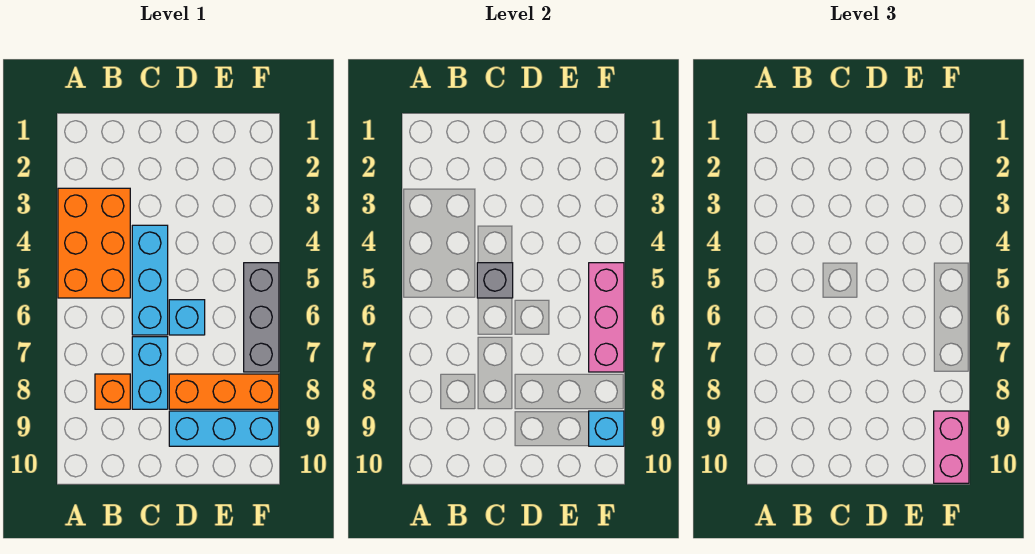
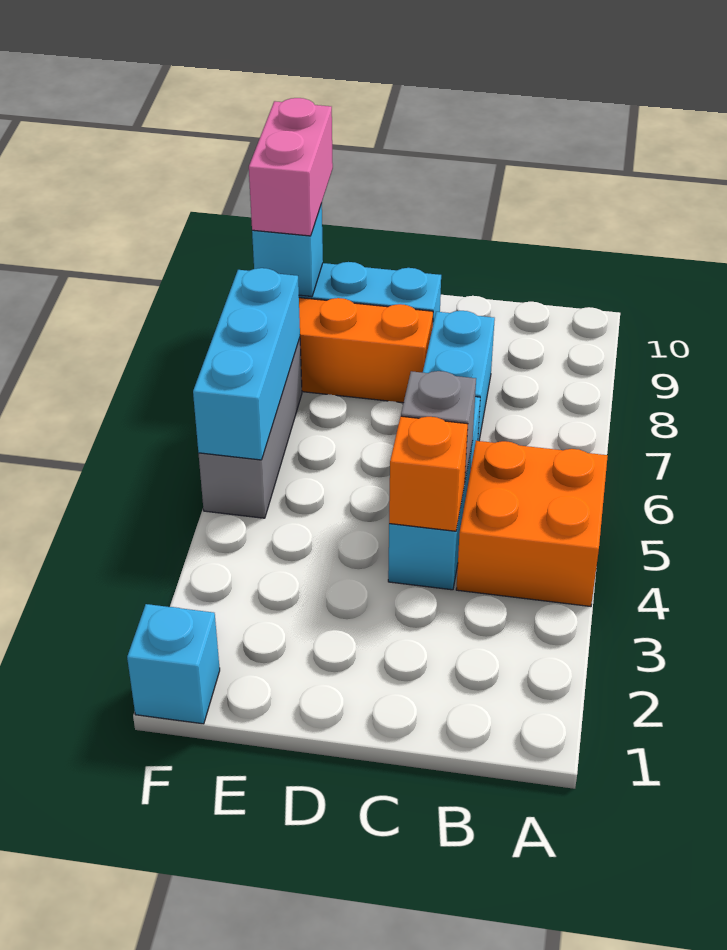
orange 2x3 brick [58,188,130,298] -> orange 2x2 brick [456,441,608,606]
orange 1x1 brick [95,374,130,409] -> orange 1x1 brick moved to [389,416,468,531]
cyan 1x1 brick [169,300,205,335] -> cyan 1x1 brick moved to [127,604,220,724]
pink 1x3 brick [589,263,624,372] -> cyan 1x3 brick [193,268,300,460]

